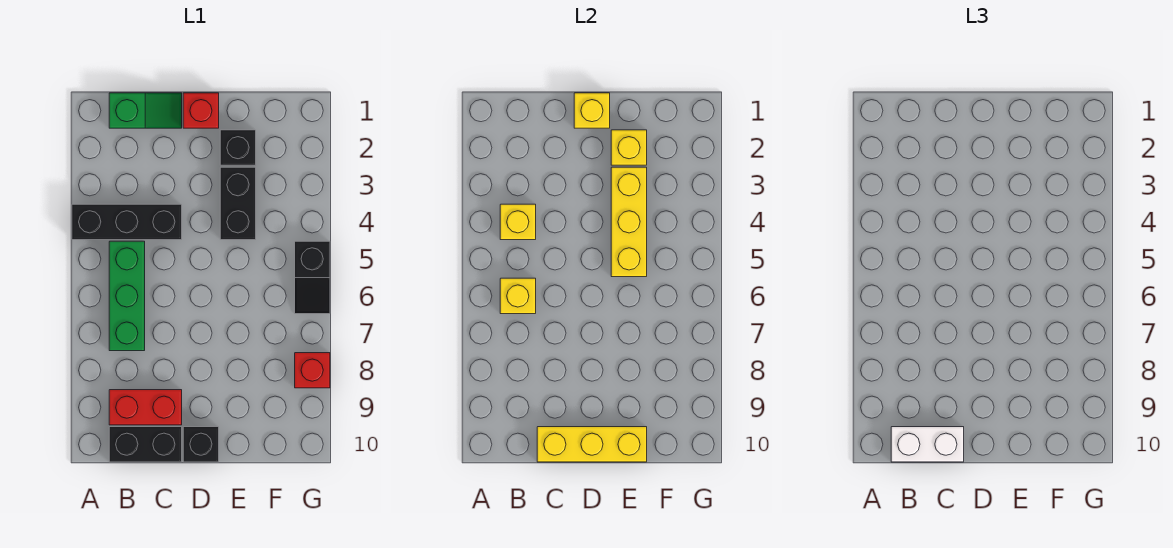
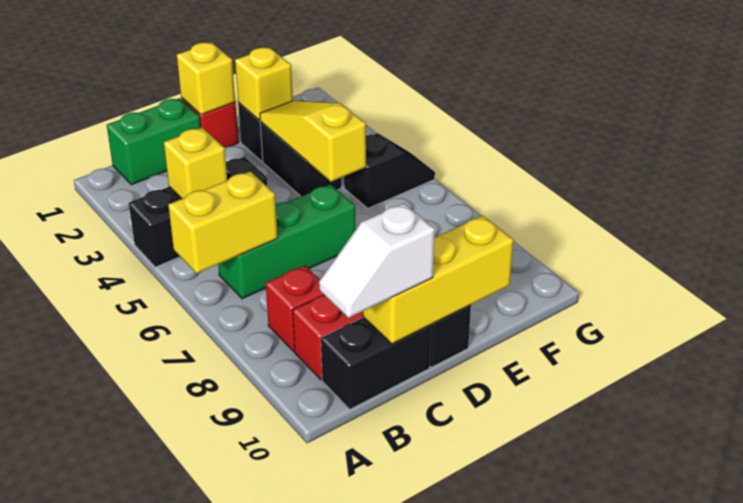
green 1x2 slope [109,93,182,128] -> green 1x2 brick [107,98,200,185]
green 1x3 brick [109,241,145,351] -> green 1x3 brick turned to [218,184,355,299]
yellow 1x1 brick [500,278,536,314] -> yellow 1x2 brick [168,171,277,273]
white 1x2 brick [891,427,964,462] -> white 1x2 slope [319,203,435,318]
yellow 1x3 brick [611,167,647,277] -> yellow 1x3 slope [260,100,366,182]
black 1x2 slope [295,241,330,314] -> black 1x2 slope turned to [344,133,435,208]
red 1x1 brick [295,353,330,388] -> red 1x1 brick moved to [266,265,324,352]

